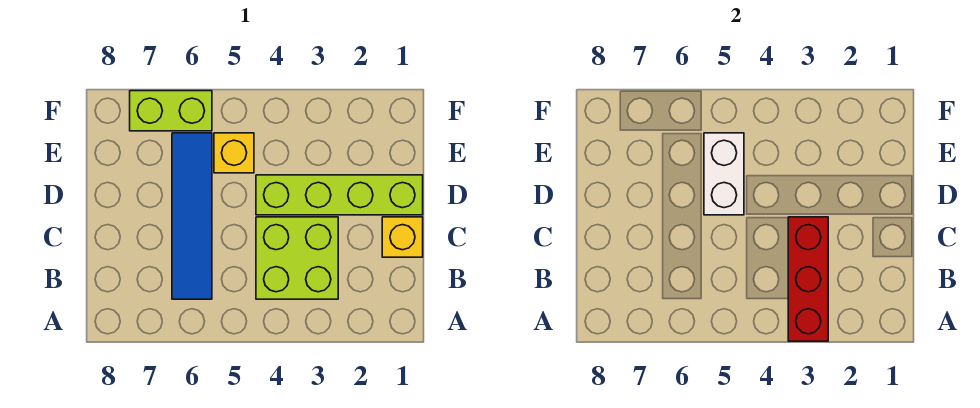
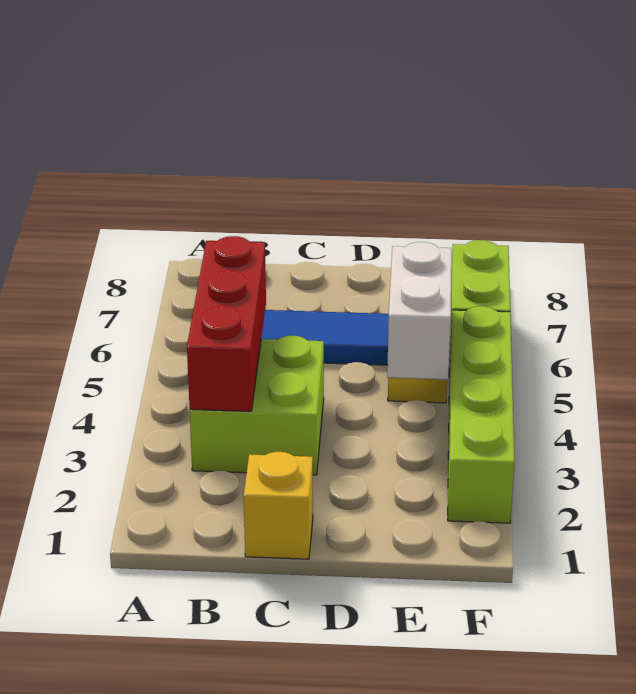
red 1x3 brick [788,217,828,341] -> red 1x3 brick turned to [187,236,266,411]
lime 1x4 brick [256,175,423,215] -> lime 1x4 brick moved to [448,306,515,523]
white 1x2 brick [704,133,744,215] -> white 1x2 brick turned to [387,242,452,380]

